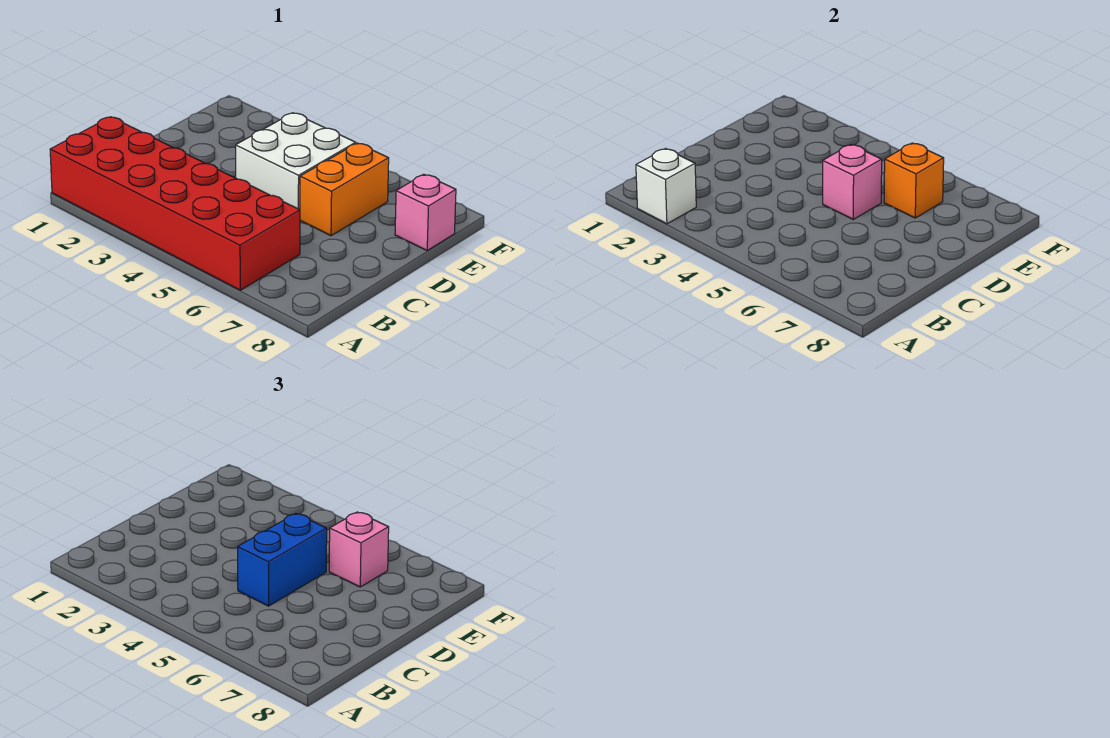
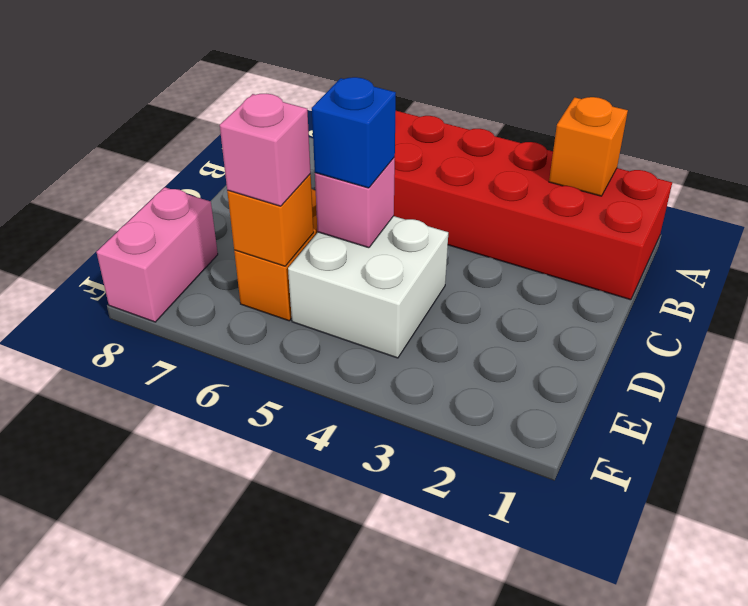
white 1x1 brick [636,149,696,224] -> orange 1x1 brick [549,97,628,196]
blue 1x2 brick [238,513,327,606] -> blue 1x1 brick [312,77,396,188]
pink 1x1 brick [395,174,456,250] -> pink 1x2 brick [97,187,218,322]

